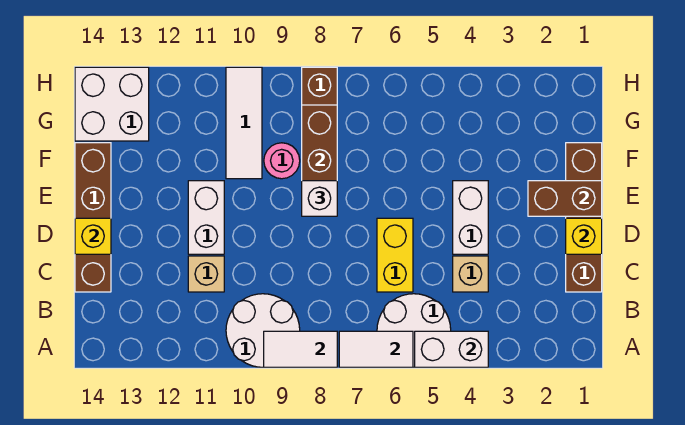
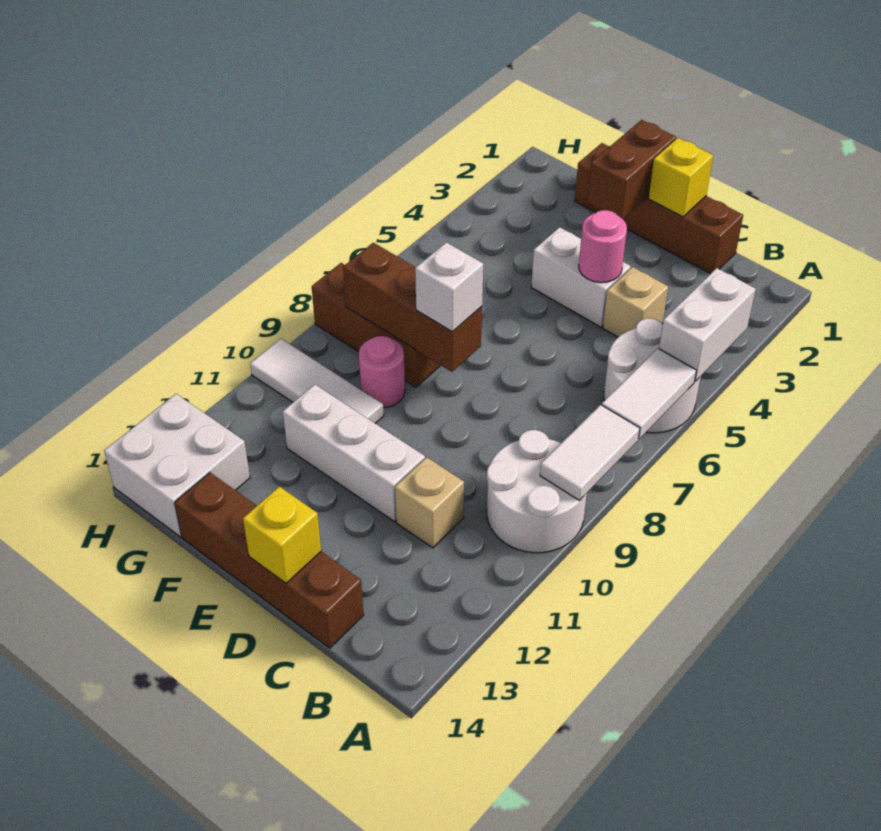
yellow 1x2 brick [377,218,413,292] -> none
none -> pink 1x1 round brick [579,210,627,283]
white 1x2 brick [188,181,224,254] -> white 1x3 brick [283,384,425,522]

